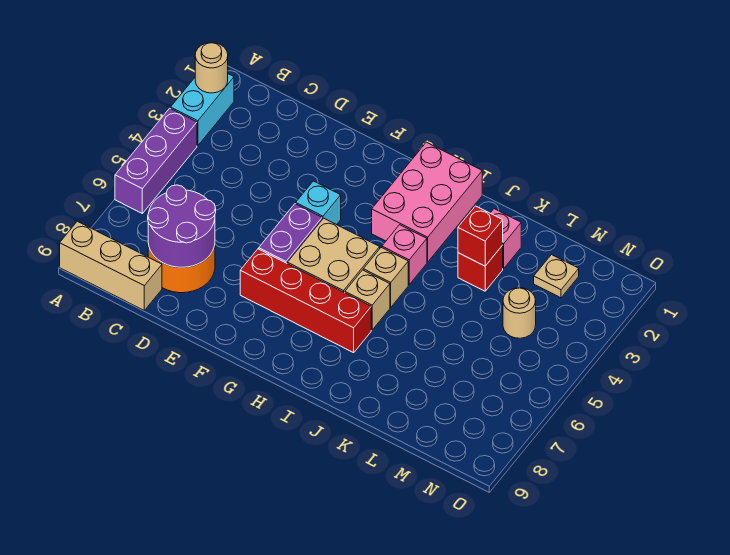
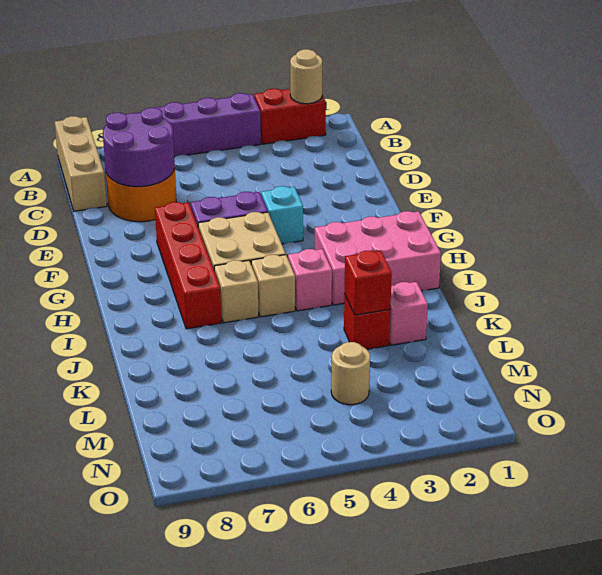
cyan 1x2 brick [171,74,234,146] -> red 1x2 brick [254,89,326,144]
tan 1x1 plate [534,255,579,298] -> none

